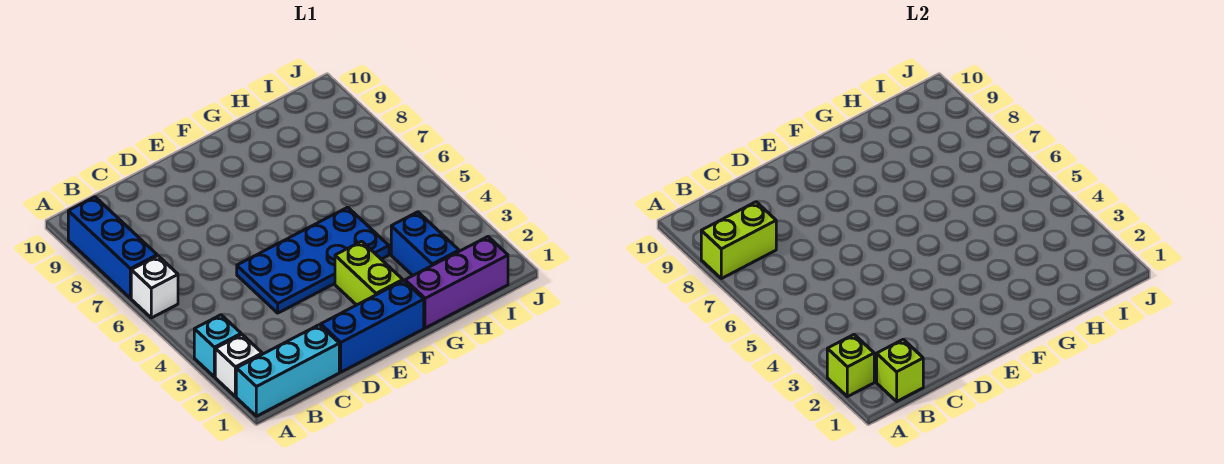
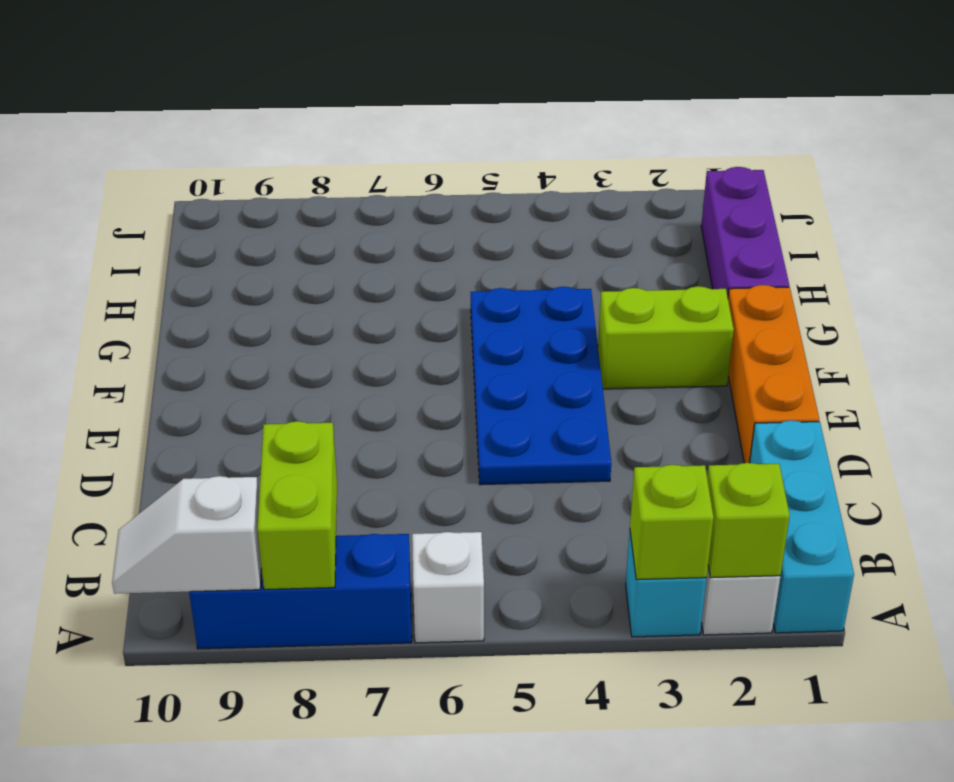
none -> white 1x2 slope [112,476,262,594]
lime 1x1 brick [877,339,923,401] -> lime 1x1 brick moved to [630,465,714,580]
blue 1x3 brick [321,281,424,372] -> orange 1x3 brick [728,285,819,463]
blue 1x2 brick [391,212,459,275] -> none

